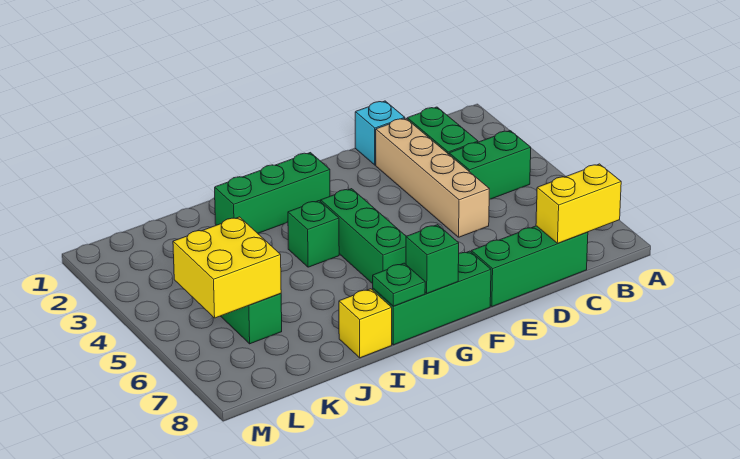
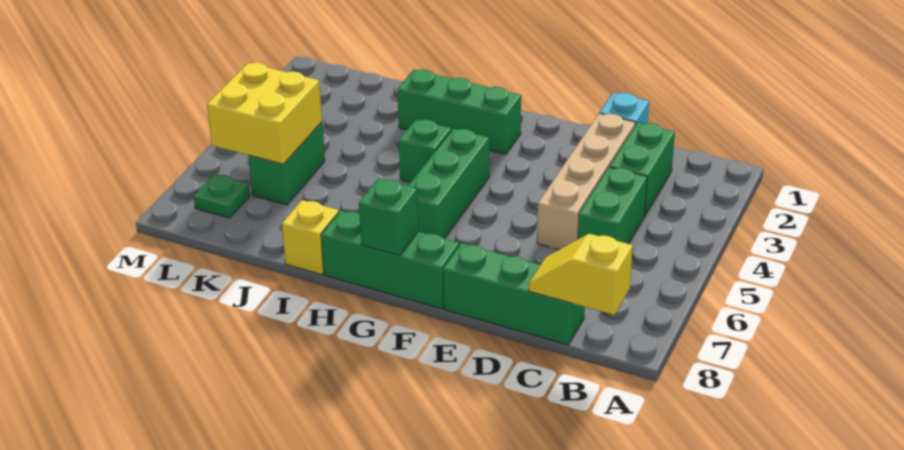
green 1x2 brick [449,131,531,199] -> green 1x2 brick turned to [578,167,647,244]
yellow 1x2 brick [536,164,621,243] -> yellow 1x2 slope [529,234,633,315]
green 1x1 plate [373,263,425,306] -> green 1x1 plate moved to [194,174,250,218]

